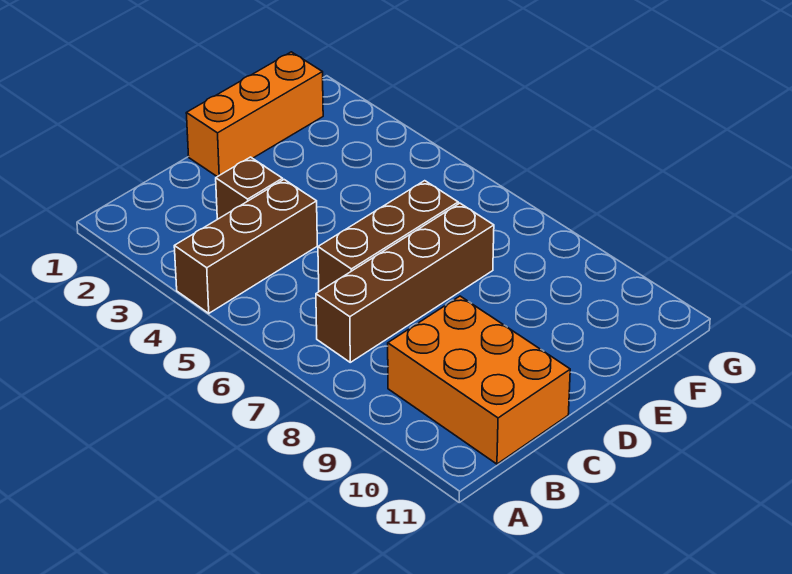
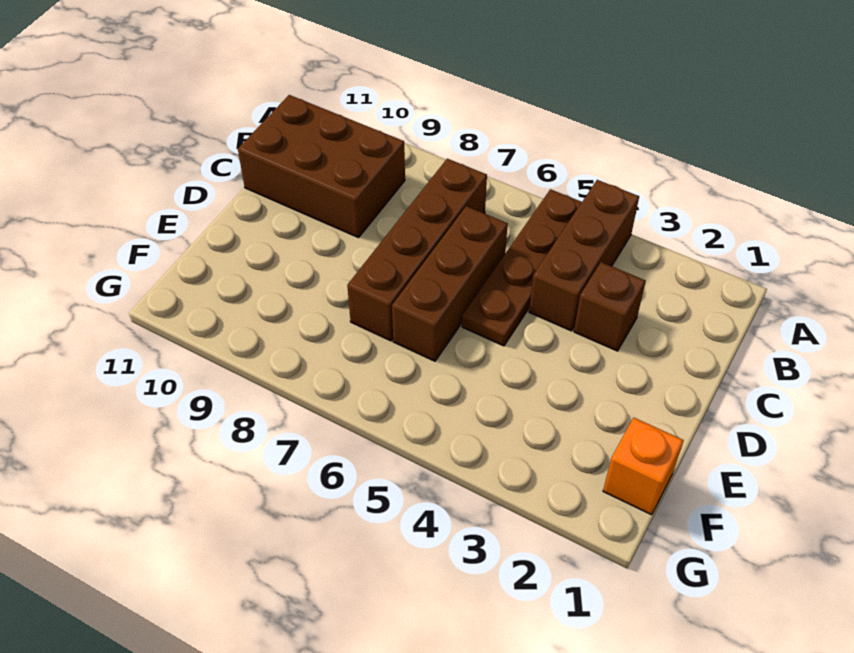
none -> brown 1x4 plate [462,189,582,346]
orange 2x3 brick [388,296,570,464] -> brown 2x3 brick [238,95,405,238]
orange 1x3 brick [186,52,323,177] -> orange 1x1 brick [603,418,684,515]

